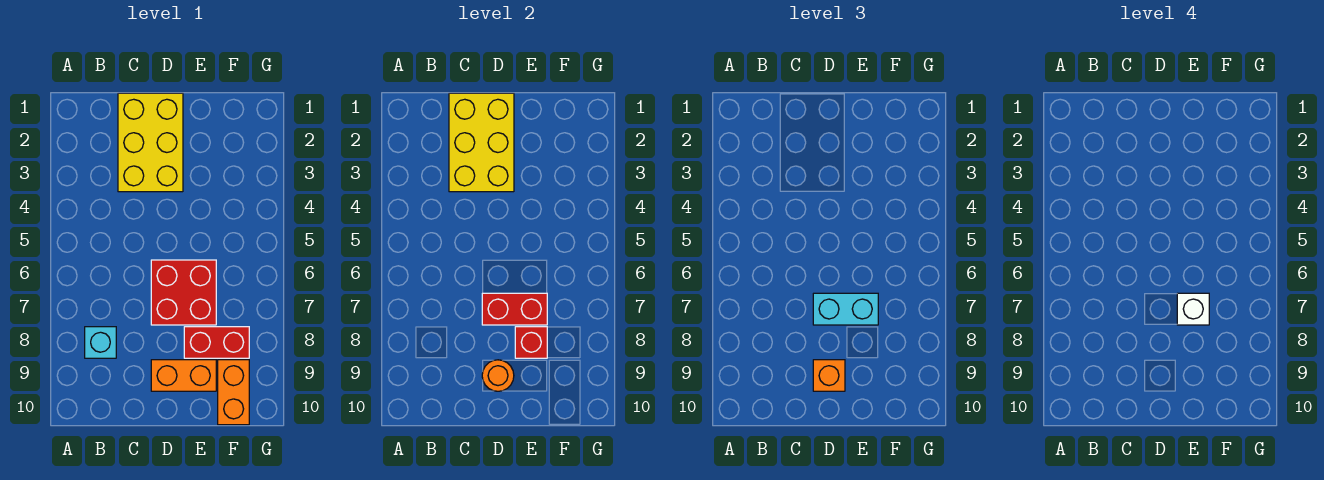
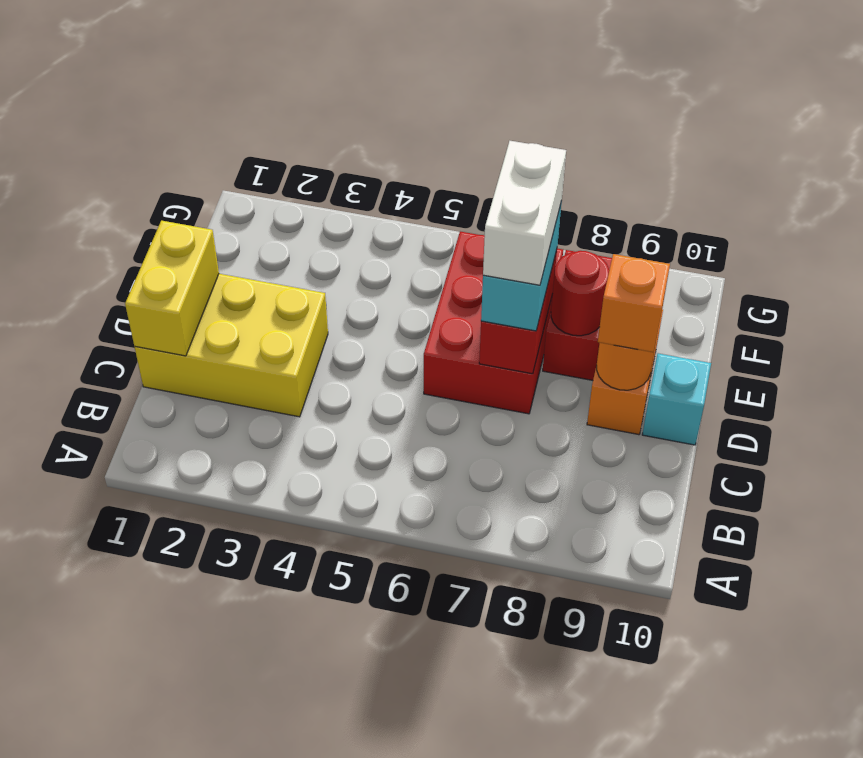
cyan 1x1 brick [85,327,116,358] -> cyan 1x1 brick moved to [642,353,711,445]
yellow 2x3 brick [449,93,514,192] -> yellow 1x2 brick [125,221,219,356]
red 2x2 brick [151,260,216,325] -> red 2x3 brick [424,232,563,414]
white 1x1 brick [1177,293,1209,325] -> white 1x2 brick [483,141,566,285]
red 1x1 brick [515,327,547,358] -> red 1x1 round brick [551,251,609,336]
orange 1x2 brick [218,360,249,425] -> none

